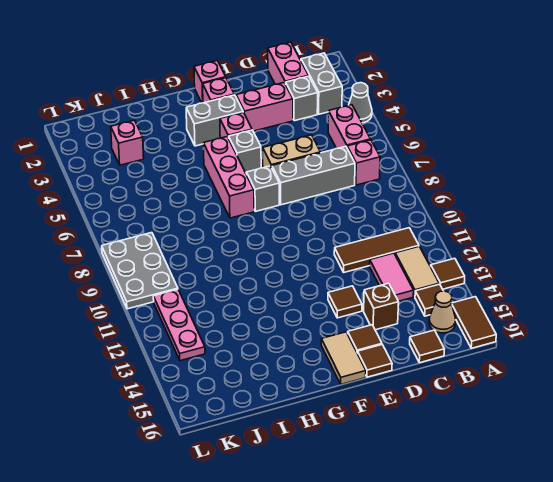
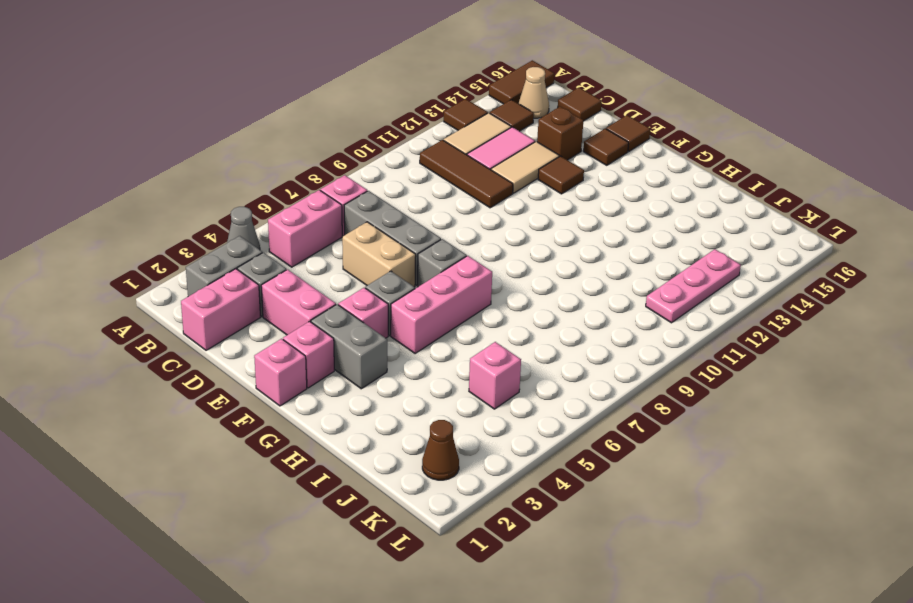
tan 1x2 tile [321,332,366,384] -> tan 1x2 tile moved to [491,141,559,193]
pink 1x1 brick [111,120,144,165] -> pink 1x1 brick moved to [469,342,521,409]
none -> brown 1x1 cone [422,420,459,480]
grey 2x3 plate [102,233,178,309] -> none

